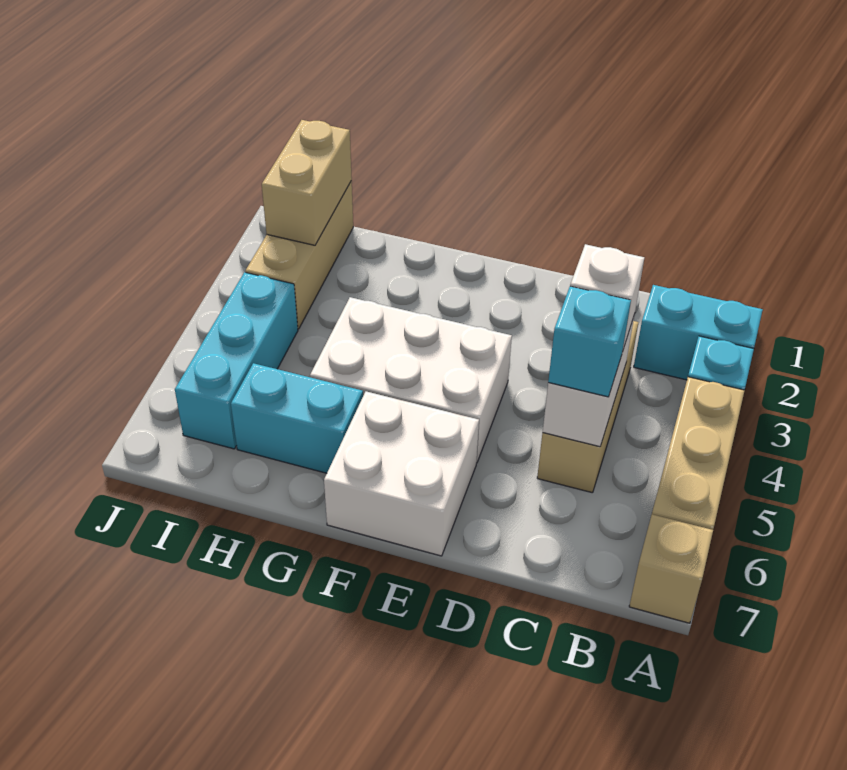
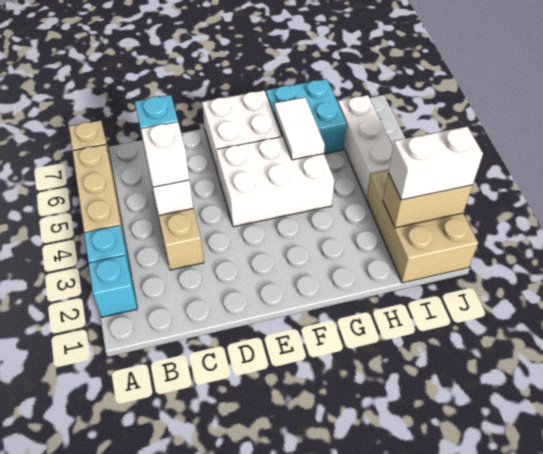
cyan 1x2 brick [634,285,763,380] -> cyan 1x1 brick [89,255,137,317]
none -> white 1x2 tile [274,97,325,160]
cyan 1x2 brick [231,363,363,473] -> cyan 2x2 brick [266,79,346,154]
tan 1x3 brick [245,181,353,329] -> tan 2x3 brick [367,170,478,283]
tan 1x2 brick [262,120,352,245] -> tan 1x2 brick turned to [383,173,473,228]
none -> white 1x2 brick [388,127,483,200]
cyan 1x3 brick [175,272,298,449] -> white 1x3 brick [338,95,393,199]

